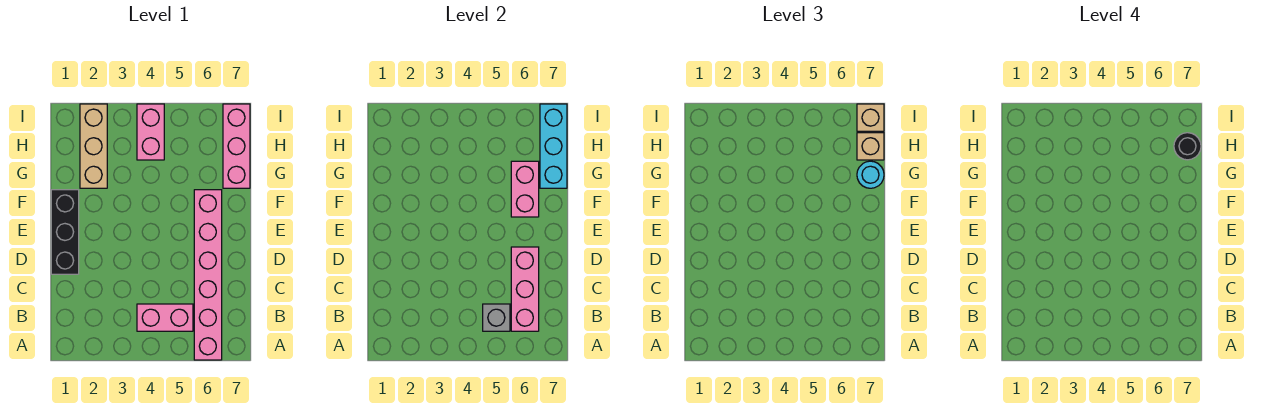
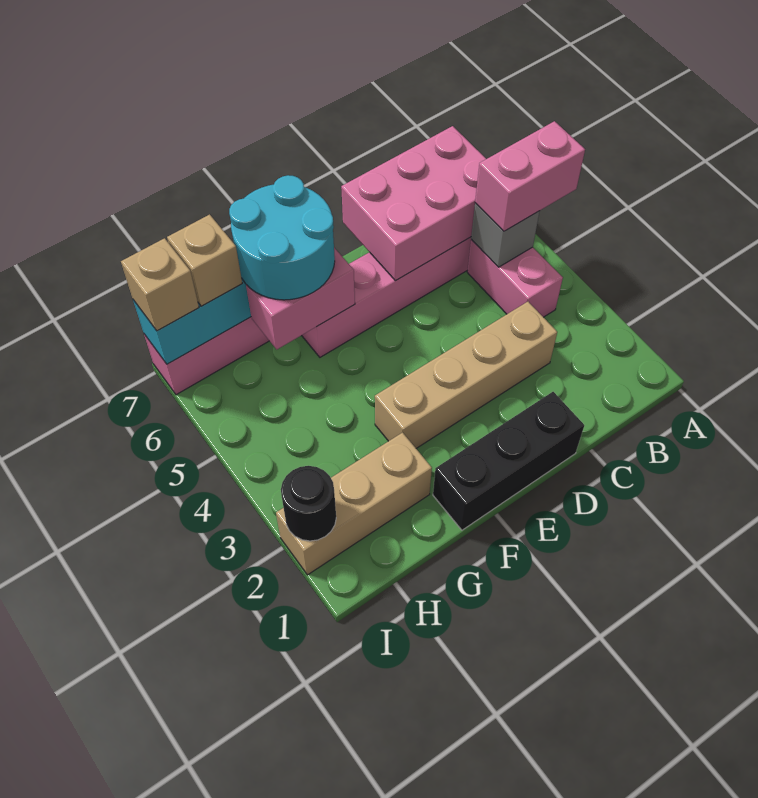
pink 1x3 brick [511,247,539,331] -> pink 2x3 brick [341,126,486,281]
none -> tan 1x4 brick [375,302,557,448]
cyan 1x1 round brick [857,161,884,188] -> cyan 2x2 round brick [229,175,335,300]
pink 1x2 brick [137,104,164,160] -> pink 1x2 brick moved to [475,121,585,231]
black 1x1 round brick [1174,133,1201,160] -> black 1x1 round brick moved to [281,466,336,541]

